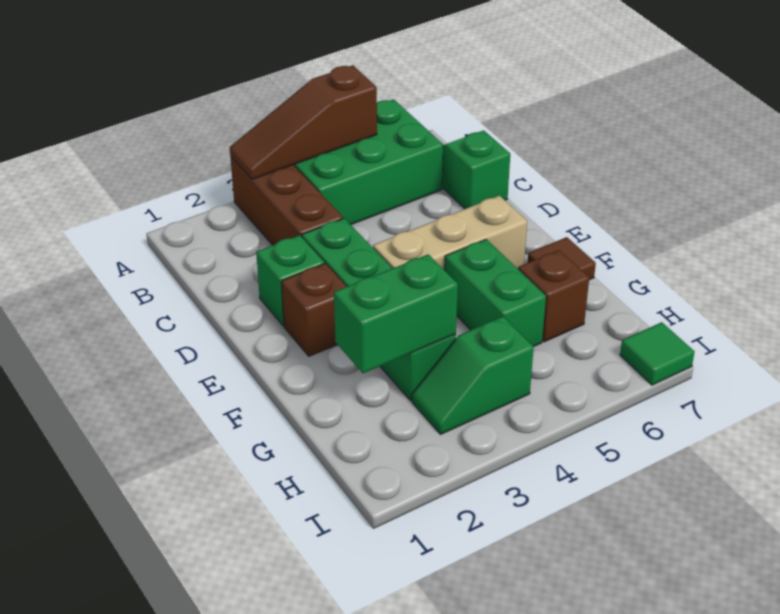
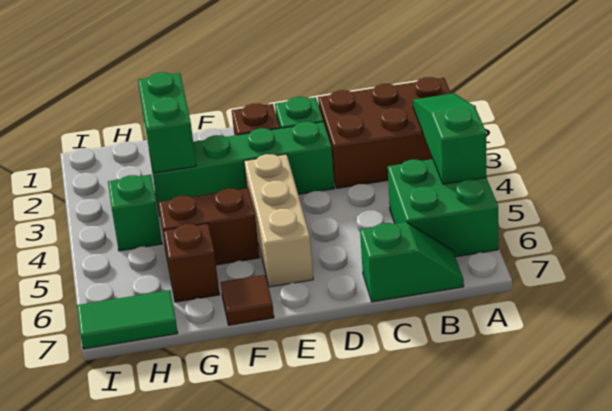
brown 1x3 brick [230,157,343,245] -> brown 2x3 brick [318,77,451,188]
brown 1x3 slope [230,65,377,179] -> green 1x3 slope [413,93,487,184]
green 2x3 brick [294,99,443,225] -> green 2x2 brick [388,159,498,257]
green 1x2 brick [445,239,546,346] -> brown 1x2 brick [158,188,260,265]
green 1x1 tile [620,322,694,385] -> green 1x2 tile [77,290,178,349]

